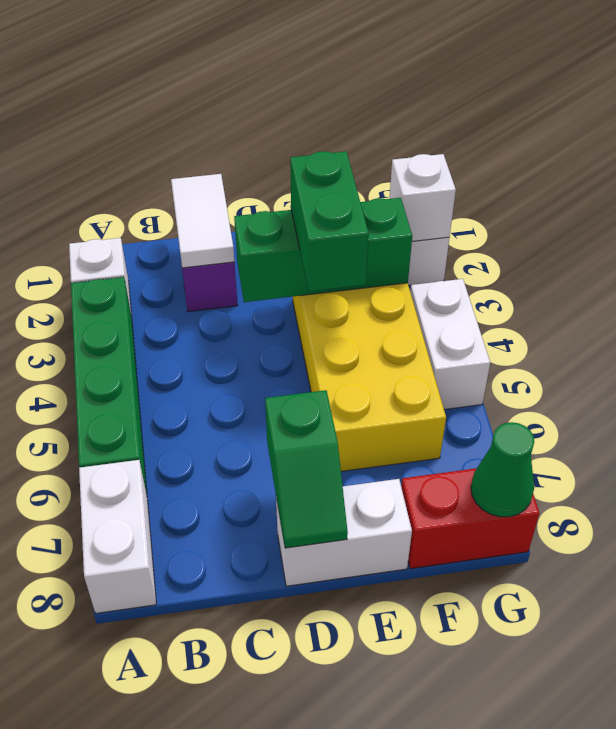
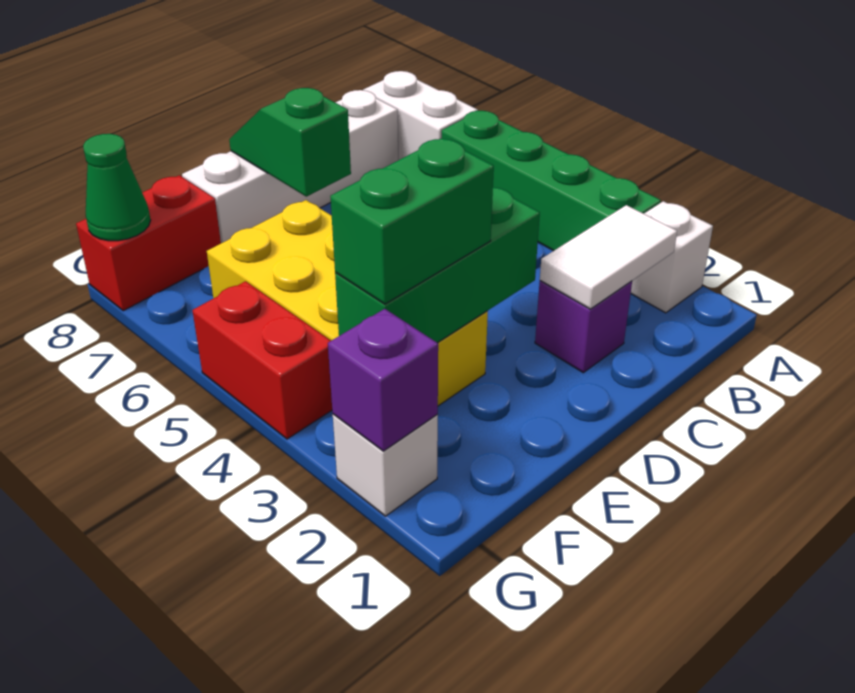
white 1x2 tile [171,174,234,268] -> white 1x2 tile turned to [540,205,677,309]
white 1x2 brick [276,479,412,586] -> white 1x4 brick [182,90,398,243]
green 1x2 brick [290,151,369,291] -> green 1x2 brick turned to [330,138,494,304]
white 1x1 brick [389,154,456,241] -> purple 1x1 brick [328,309,438,451]
white 1x2 brick [410,279,490,409] -> red 1x2 brick [192,281,332,439]

